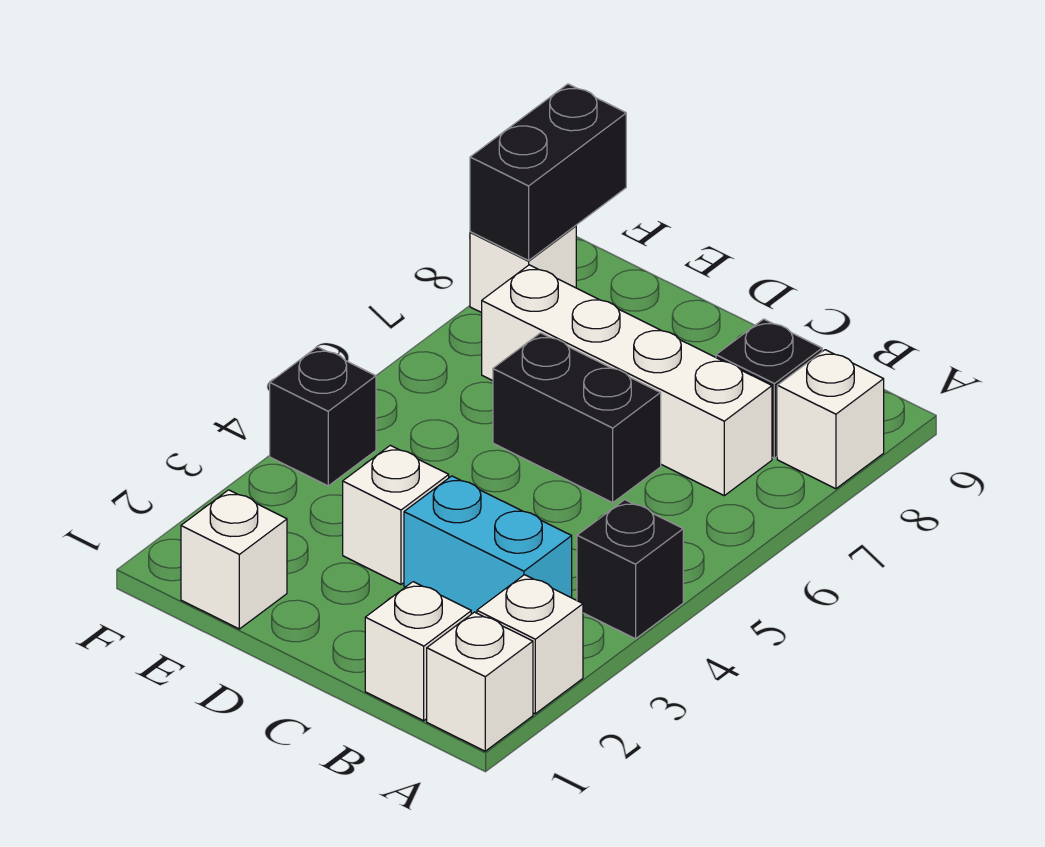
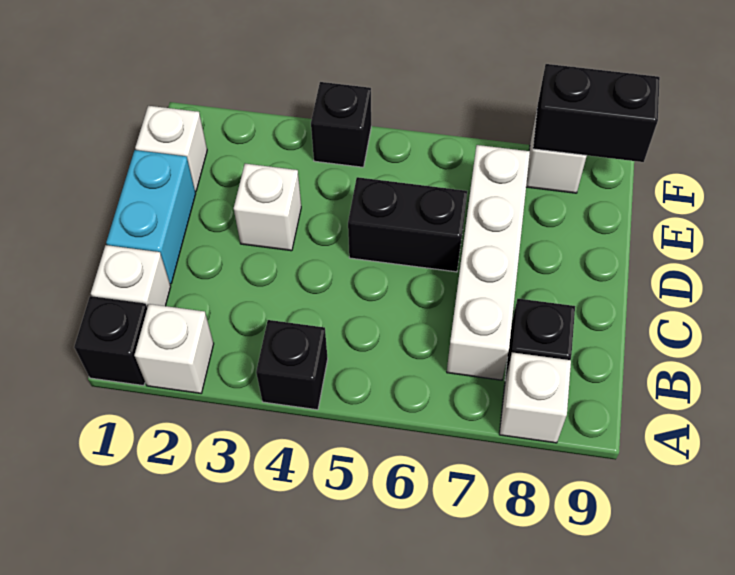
white 1x1 brick [427,612,533,751] -> black 1x1 brick [74,296,147,386]
cyan 1x2 brick [404,476,572,614] -> cyan 1x2 brick moved to [106,150,196,284]
black 1x2 brick [493,333,661,502] -> black 1x2 brick turned to [348,177,467,272]

